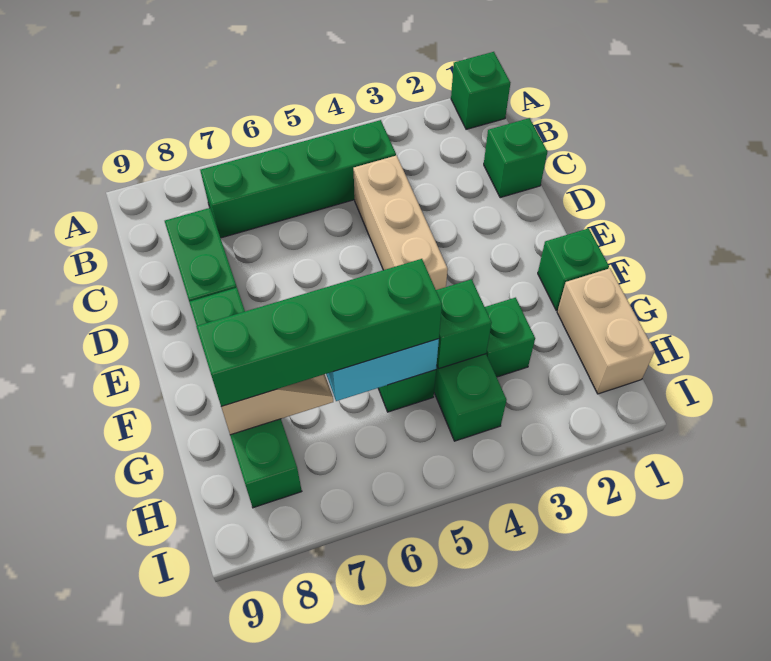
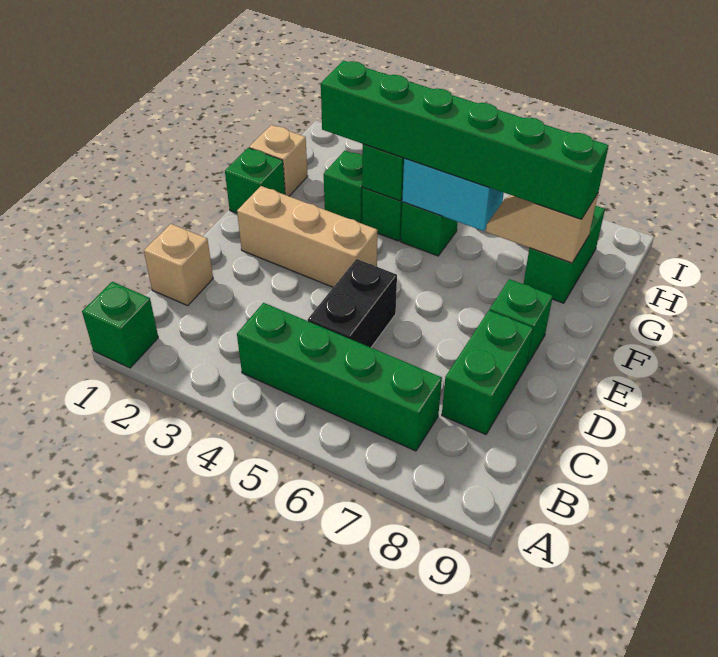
green 1x1 brick [484,118,547,198] -> tan 1x1 brick [144,224,213,306]
tan 1x3 brick [353,156,448,290] -> tan 1x3 brick turned to [237,186,377,287]
none -> black 1x2 brick [308,259,397,347]
tan 1x2 brick [557,268,655,394] -> tan 1x1 brick [249,125,308,196]
green 1x4 brick [196,259,442,407] -> green 1x6 brick [321,61,609,219]

